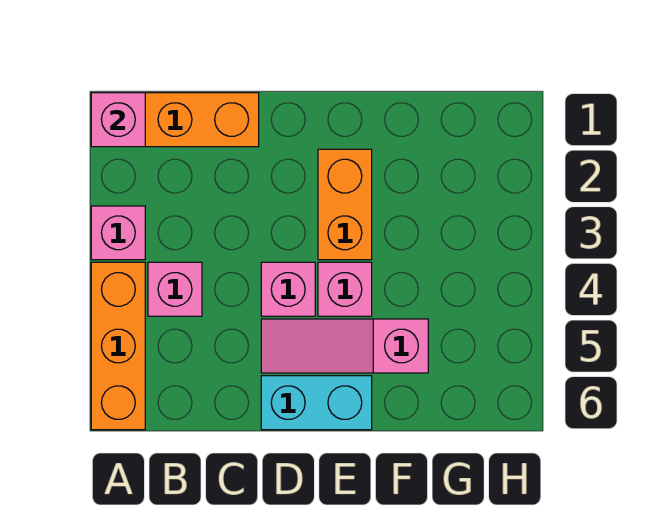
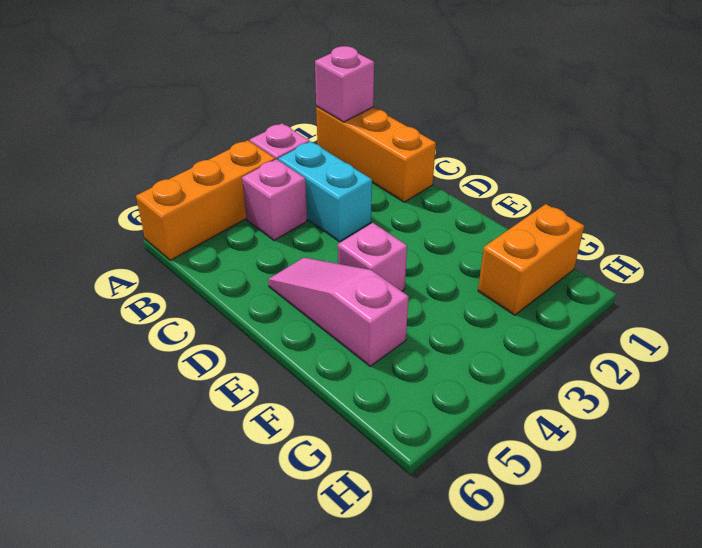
pink 1x1 brick [261,262,315,316] -> none
cyan 1x2 brick [261,376,372,430] -> cyan 1x2 brick moved to [278,141,372,242]
orange 1x2 brick [318,149,372,260] -> orange 1x2 brick moved to [478,204,584,315]

